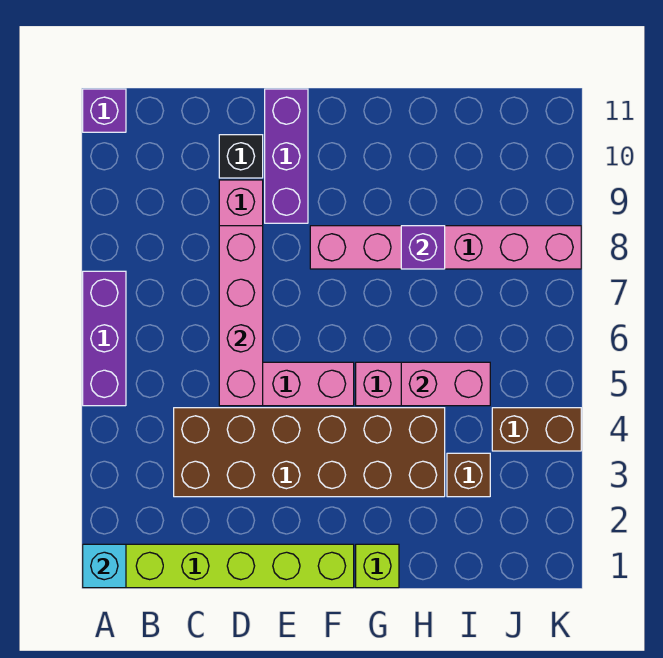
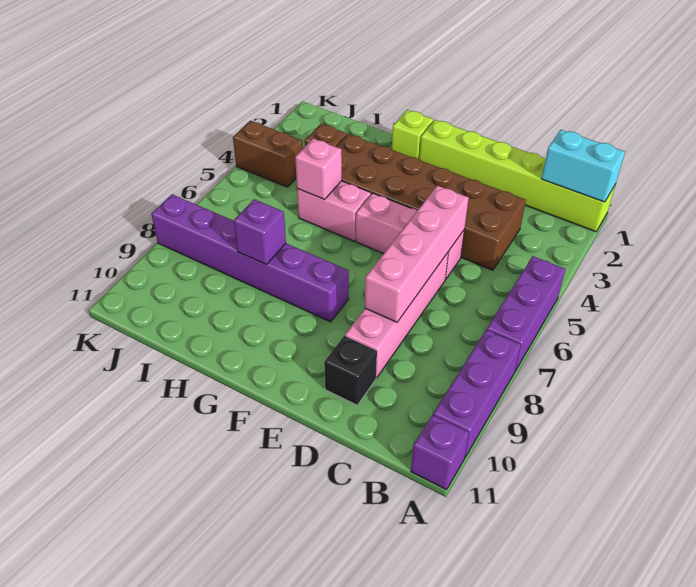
cyan 1x1 brick [83,544,126,588] -> cyan 1x2 brick [542,130,625,202]
purple 1x3 brick [265,89,308,223] -> purple 1x3 brick moved to [433,330,521,457]
pink 1x6 brick [310,226,581,269] -> purple 1x6 brick [151,194,349,322]
pink 1x2 brick [401,362,490,406] -> pink 1x1 brick [295,138,342,199]

